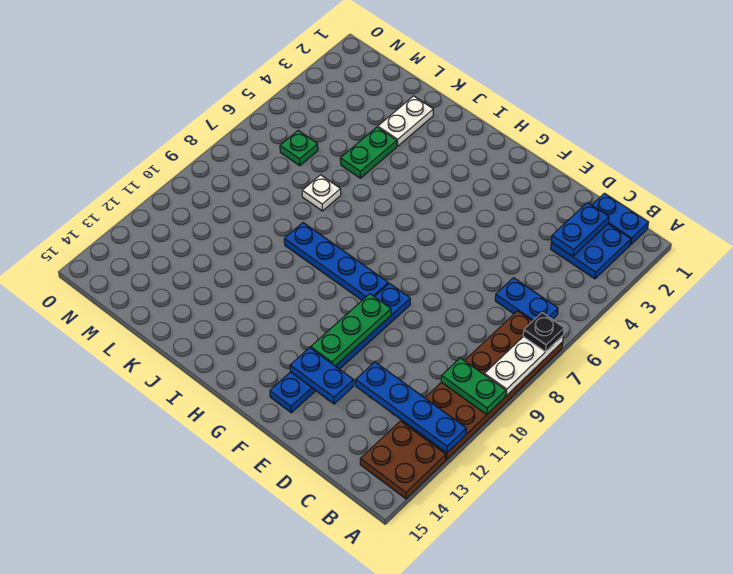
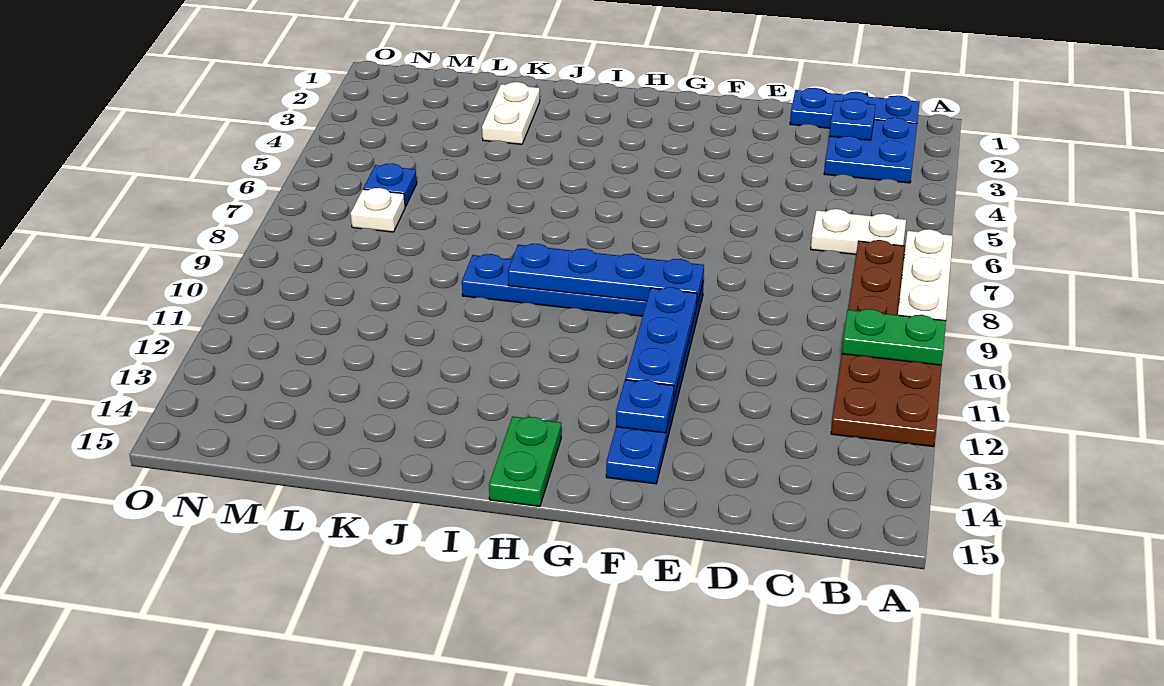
black 1x1 plate [523,313,564,352] -> none
blue 1x4 plate [356,362,466,453] -> blue 1x4 plate moved to [508,244,704,304]
brown 2x2 plate [360,421,446,499] -> none
blue 1x2 plate [592,193,649,245] -> blue 1x3 plate [790,88,920,128]
blue 1x2 plate [495,278,558,321] -> white 1x2 plate [811,209,906,254]
blue 1x2 plate [551,203,609,256] -> blue 1x1 plate [830,99,875,140]
blue 1x2 plate [290,348,354,404] -> blue 1x1 plate [616,380,674,433]
green 1x3 plate [311,294,391,366] -> blue 1x3 plate [625,287,697,397]
green 1x2 plate [340,127,397,178] -> green 1x2 plate moved to [489,417,561,507]
white 1x1 plate [302,175,341,211] -> white 1x1 plate moved to [351,188,405,232]
green 1x1 plate [280,131,318,166] -> blue 1x1 plate [363,164,417,207]

